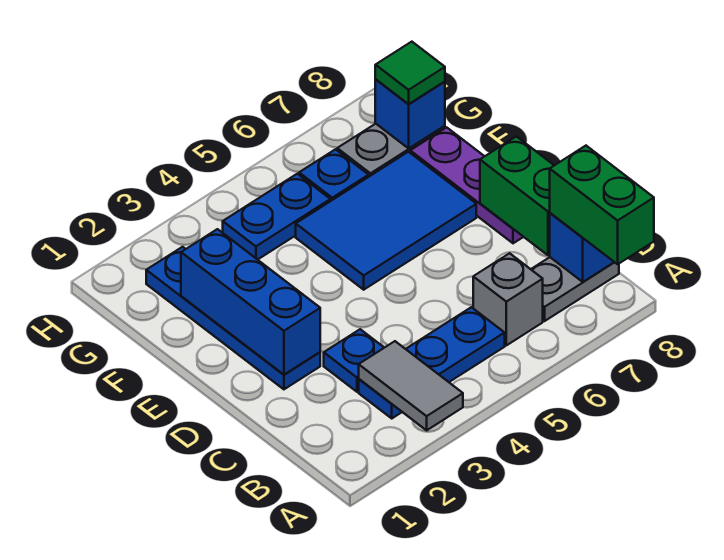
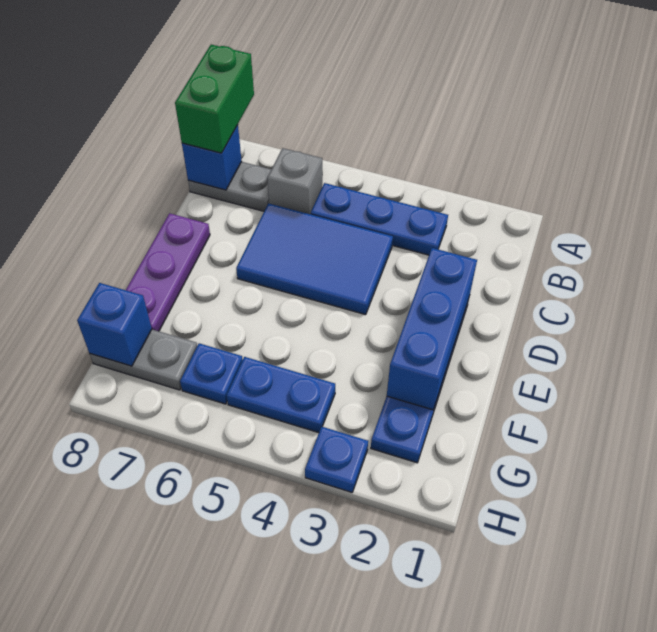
grey 1x2 tile [359,341,463,430] -> none
blue 1x1 plate [324,329,384,392] -> blue 1x1 plate moved to [305,427,368,492]
green 1x2 brick [480,136,554,255] -> none
blue 2x3 tile [296,152,476,290] -> blue 2x3 tile moved to [236,203,393,315]
green 1x1 tile [375,42,445,104] -> none

